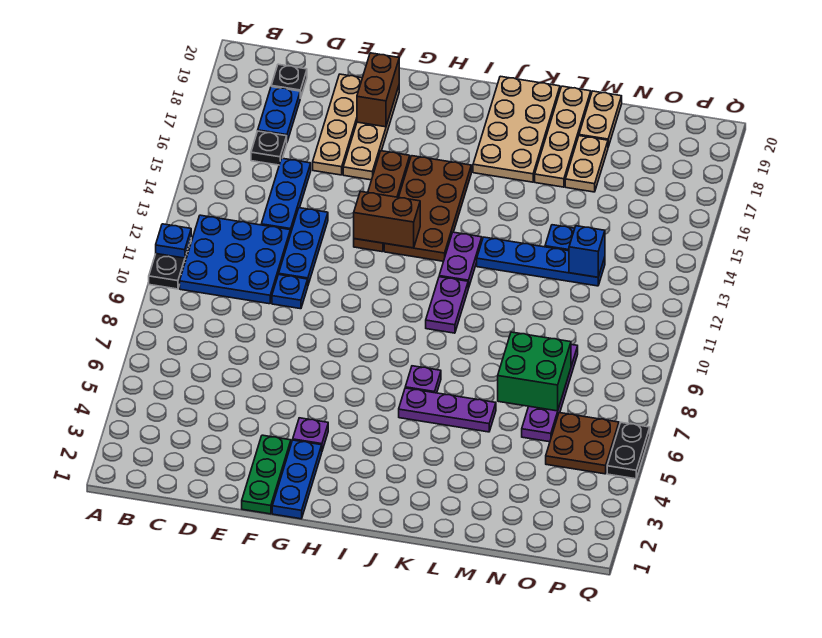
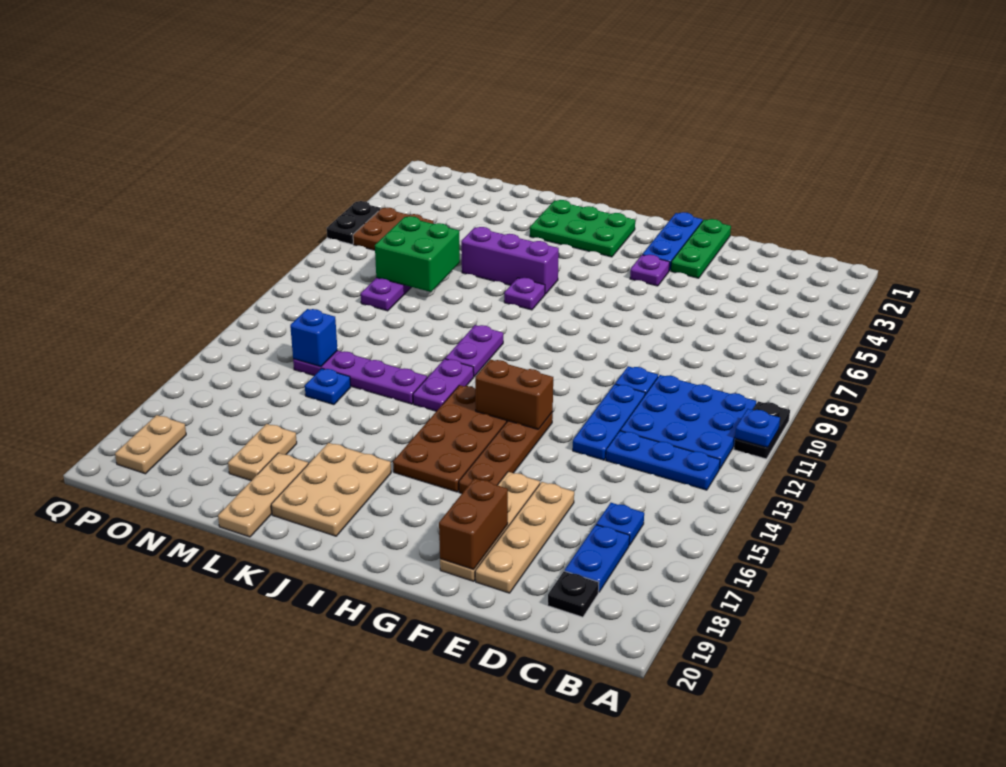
black 1x1 plate [251,131,287,165] -> blue 1x1 plate [596,503,644,545]
blue 1x3 plate [261,158,311,234] -> blue 1x3 plate turned to [606,431,720,490]
none -> green 2x3 plate [530,200,635,257]
purple 1x3 plate [399,388,496,432] -> purple 1x3 brick [461,227,559,294]
tan 2x4 plate [473,76,560,182] -> tan 2x3 plate [271,443,391,536]
blue 1x4 plate [477,237,605,286] -> purple 1x4 plate [293,351,427,404]
tan 1x4 plate [535,86,591,187] -> tan 1x3 plate [218,453,308,537]
tan 1x2 plate [579,91,622,147] -> tan 1x2 plate moved to [115,415,186,474]

